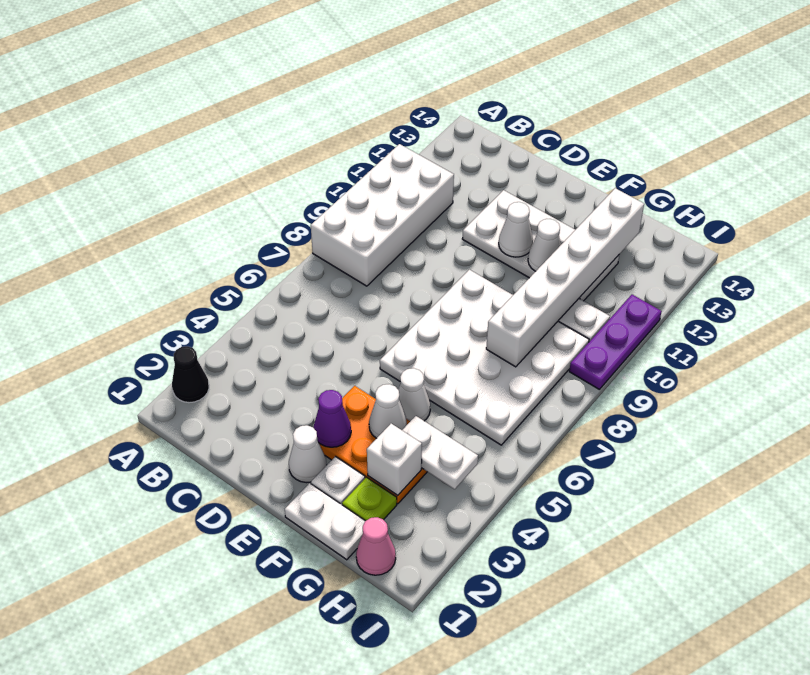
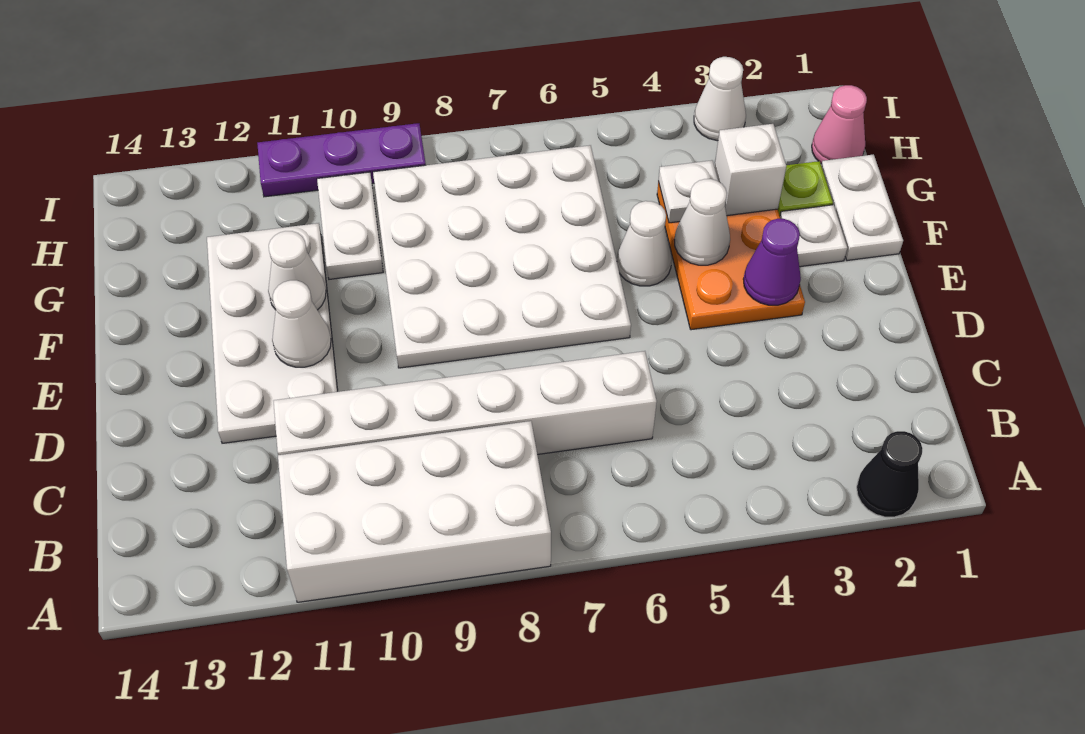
white 1x1 cone [289,425,326,483] -> white 1x1 cone moved to [694,57,746,141]
white 1x2 plate [402,416,478,489] -> white 1x1 plate [658,160,718,223]
white 1x6 brick [486,188,644,367] -> white 1x6 brick moved to [274,351,657,455]

